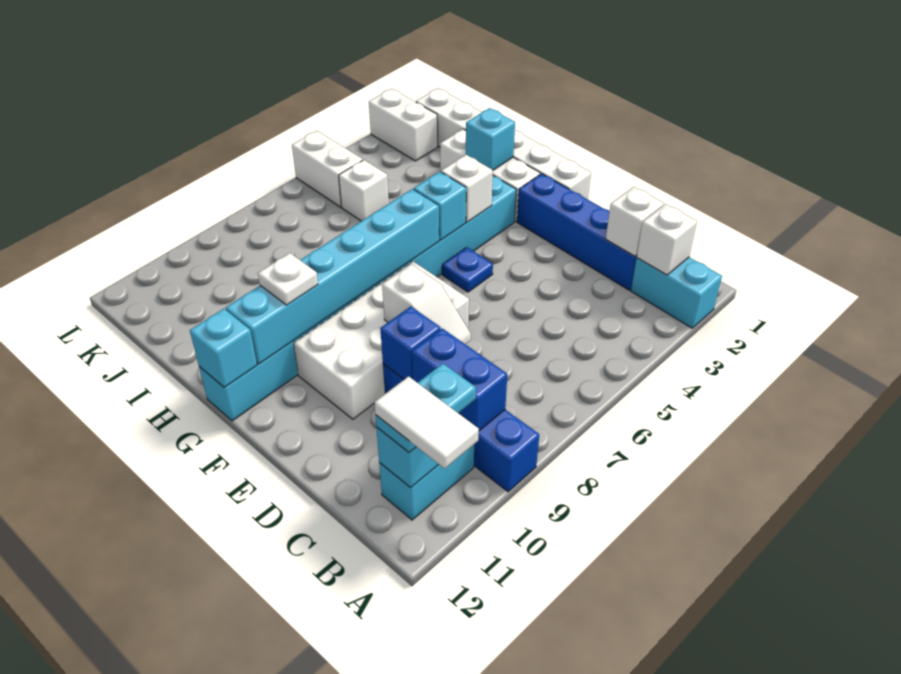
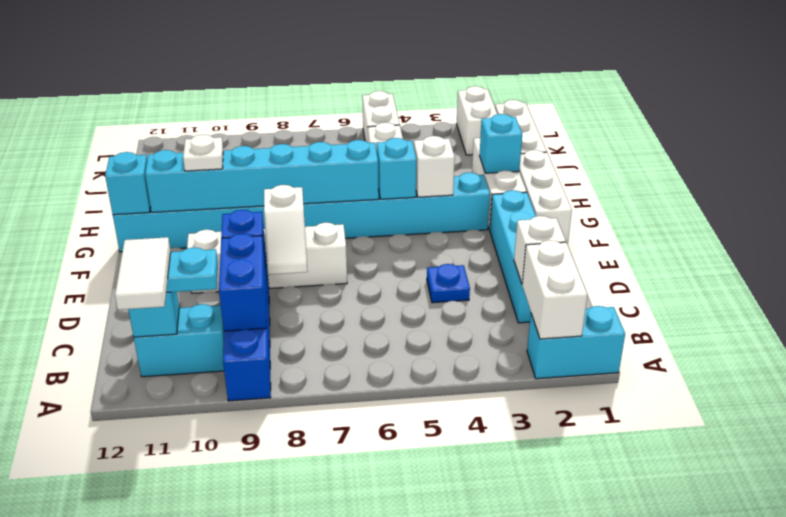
cyan 1x2 brick [631,257,722,328] -> cyan 1x2 brick turned to [527,306,625,379]
white 1x1 brick [637,204,697,275] -> white 1x2 brick [522,240,588,339]
blue 1x4 brick [517,174,637,290] -> cyan 1x4 brick [490,190,536,323]
white 2x4 brick [294,261,469,419] -> white 1x4 brick [187,223,347,293]
blue 1x1 plate [442,247,493,292] -> blue 1x1 plate moved to [427,264,470,303]

